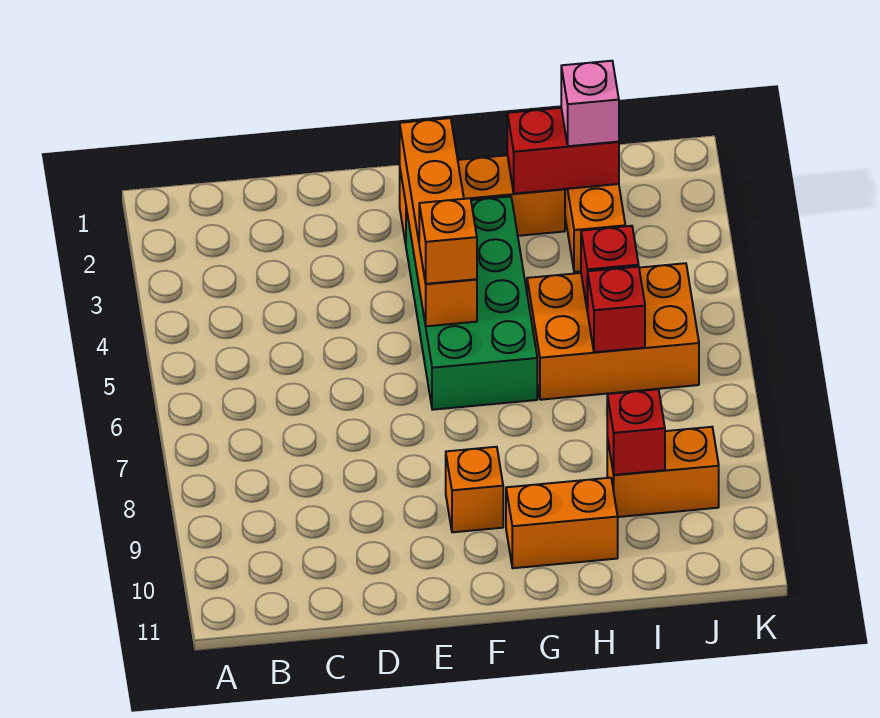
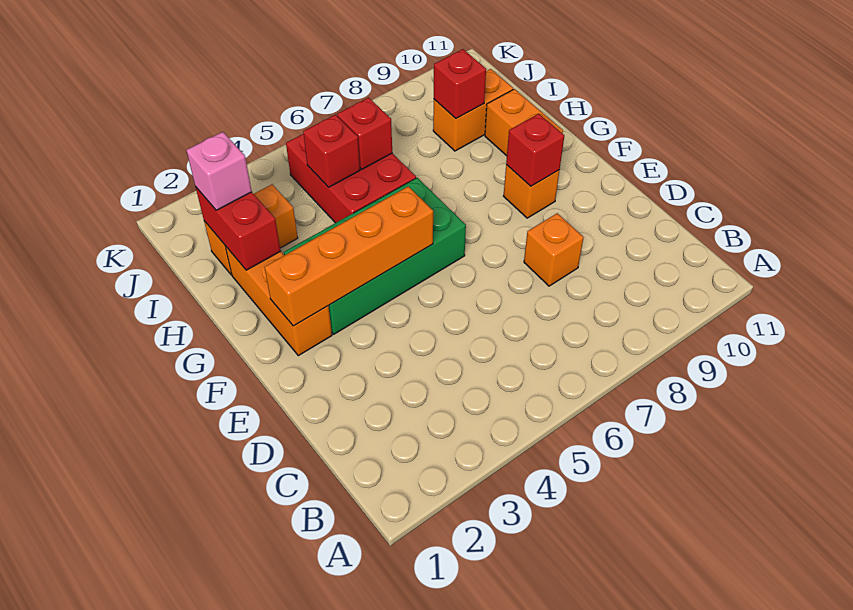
orange 1x1 brick [419,198,477,284] -> orange 1x1 brick moved to [524,213,584,286]
none -> red 1x1 brick [506,114,564,186]
orange 2x3 brick [527,263,699,400] -> red 2x3 brick [286,134,416,223]
orange 1x2 brick [607,427,719,517] -> orange 1x2 brick turned to [433,69,513,151]

